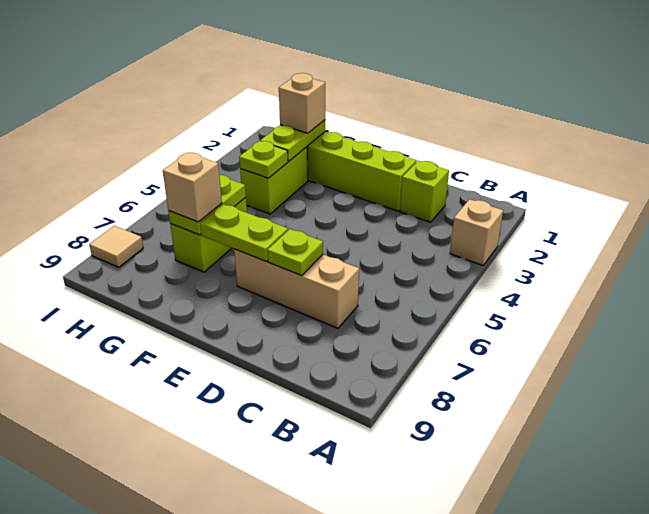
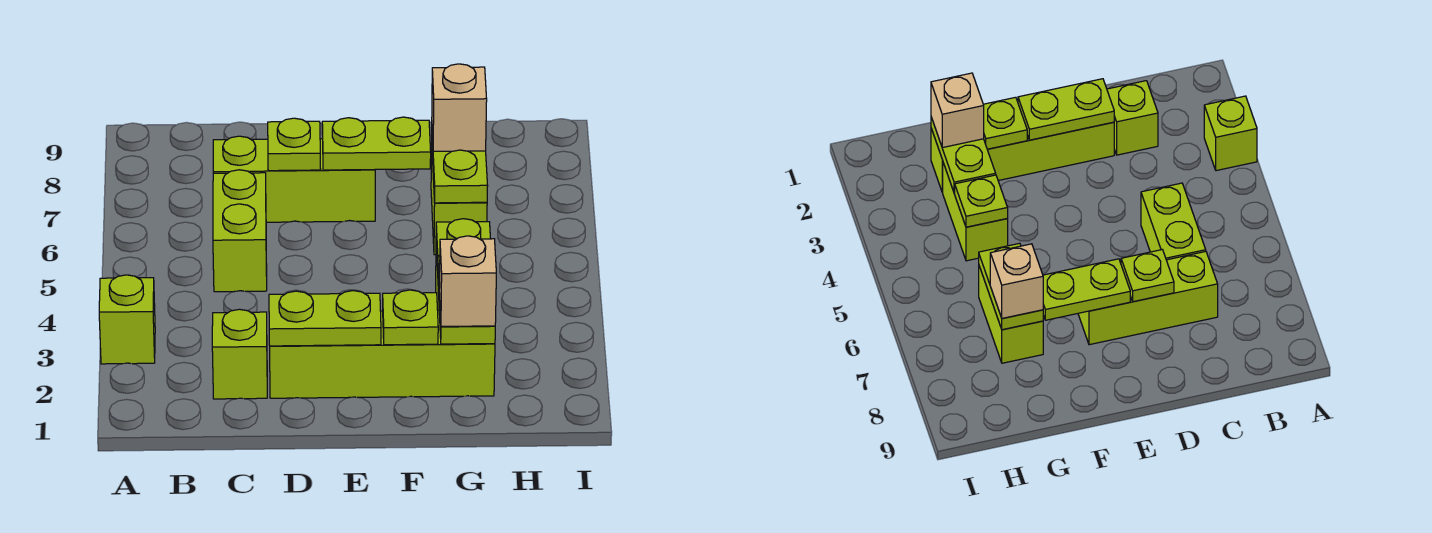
tan 1x1 brick [450,199,503,265] -> lime 1x1 brick [99,275,155,364]
none -> lime 1x2 brick [213,170,267,292]
tan 1x3 brick [234,249,359,328] -> lime 1x3 brick [213,136,375,222]
none -> lime 1x2 plate [269,291,381,346]
none -> lime 1x1 plate [383,290,438,345]
tan 1x1 tile [89,226,143,267] -> none

